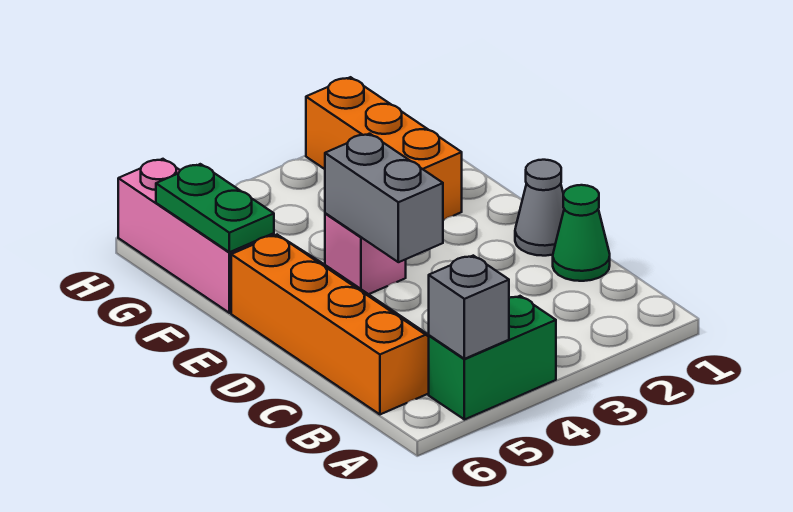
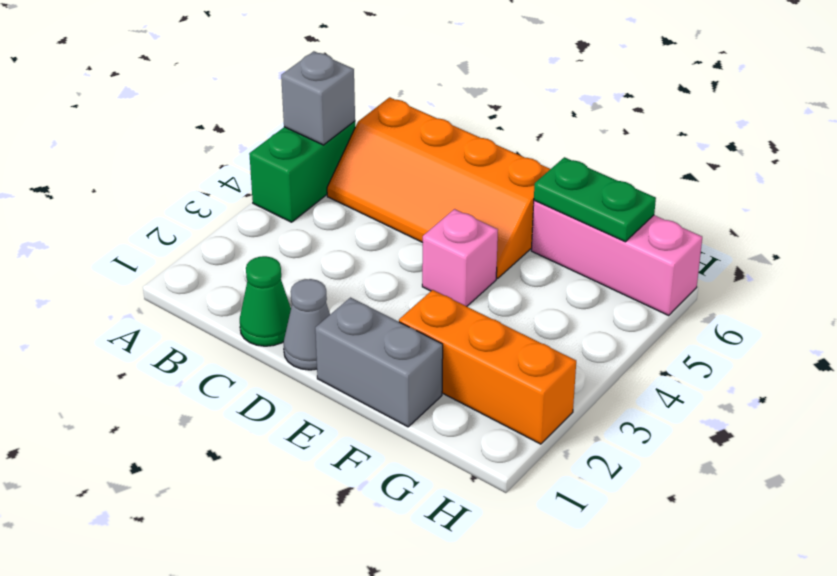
grey 1x2 brick [325,134,443,262] -> grey 1x2 brick moved to [315,298,443,427]

